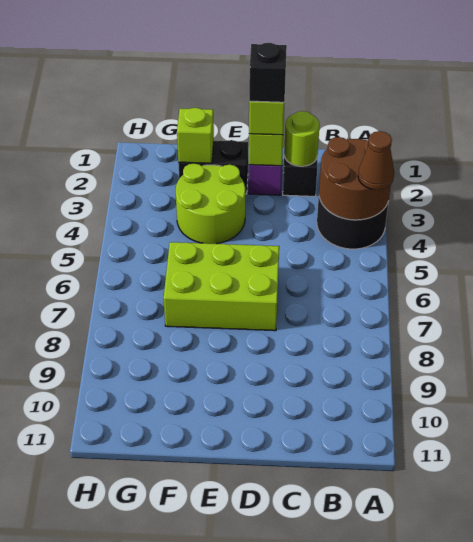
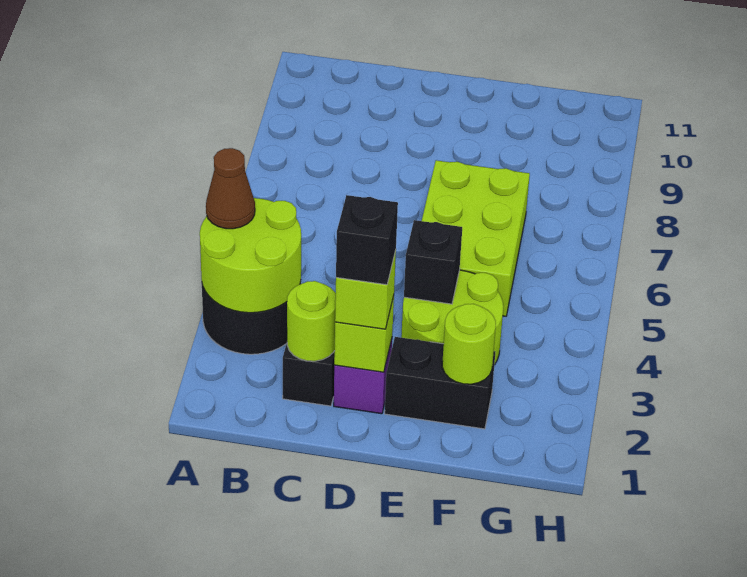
brown 2x2 round brick [319,137,391,220] -> lime 2x2 round brick [200,198,301,313]
lime 2x3 brick [164,242,279,331] -> lime 2x3 brick turned to [422,160,530,316]
none -> black 1x1 brick [404,220,462,304]
lime 1x1 brick [177,108,214,163] -> lime 1x1 round brick [442,304,496,384]

